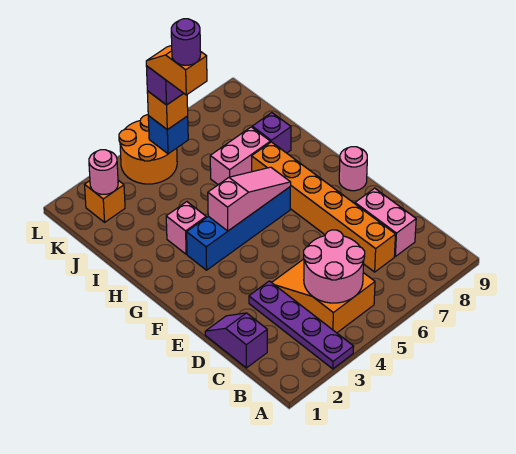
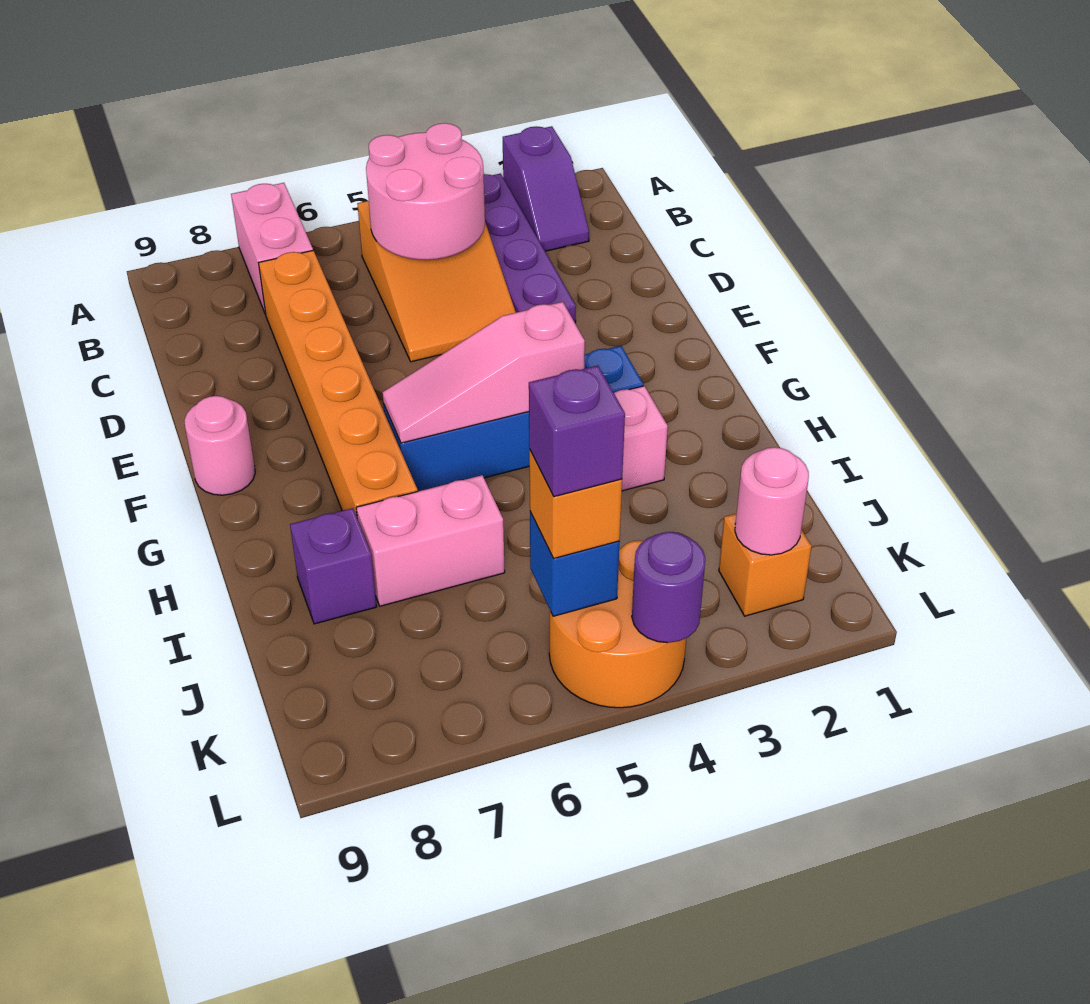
purple 1x2 slope [205,313,267,368] -> purple 1x2 slope moved to [503,126,589,251]
pink 1x2 brick [355,188,416,256] -> pink 1x2 brick moved to [231,183,313,314]
orange 1x2 slope [146,46,207,95] -> none
purple 1x1 round brick [171,19,201,65] -> purple 1x1 round brick moved to [632,532,705,643]

